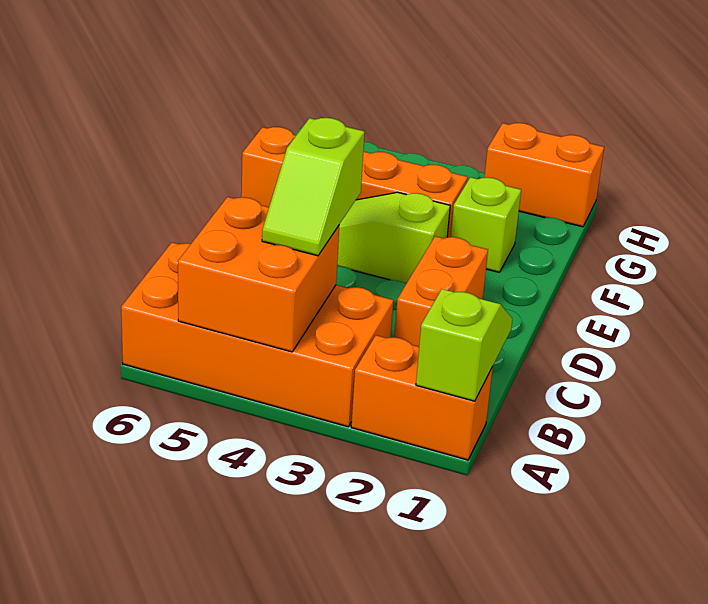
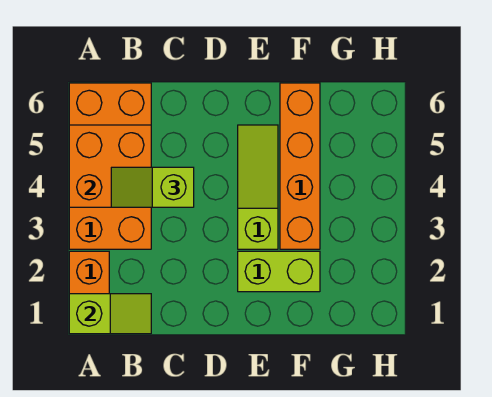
orange 1x2 brick [394,236,488,346] -> none
lime 1x1 brick [451,177,521,272] -> lime 1x2 brick [238,251,320,292]
orange 1x2 brick [484,123,604,227] -> none

